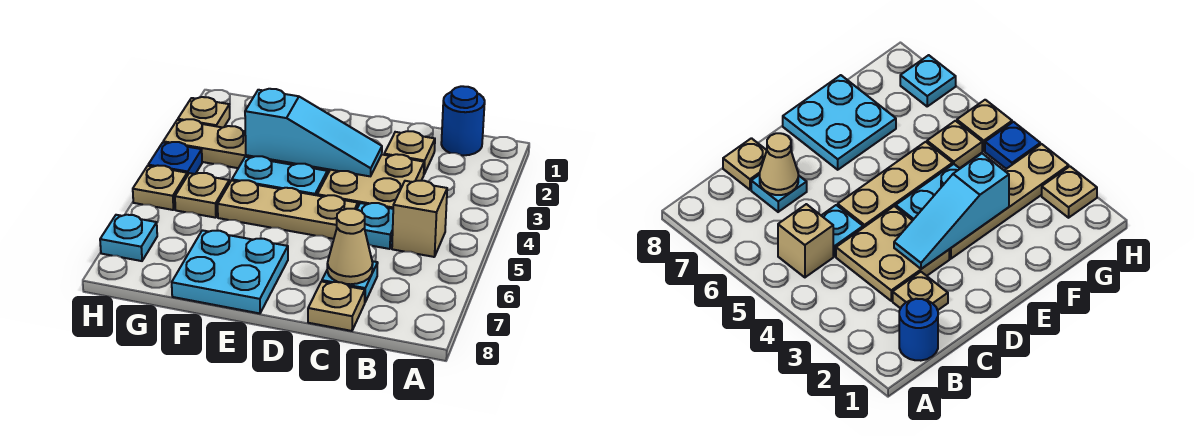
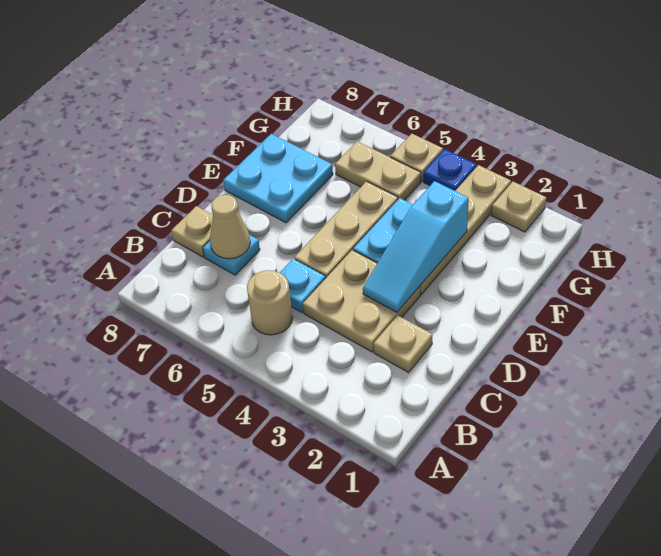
blue 1x1 round brick [441,86,485,156] -> none
tan 1x1 brick [392,181,447,257] -> tan 1x1 round brick [247,270,292,335]
tan 1x1 plate [175,173,229,218] -> tan 1x2 plate [335,141,421,200]
cyan 1x1 plate [100,215,157,261] -> none

